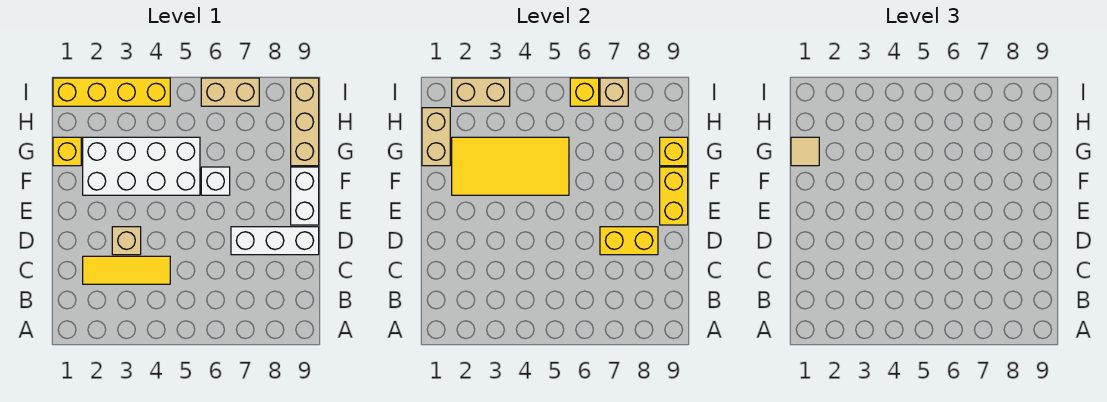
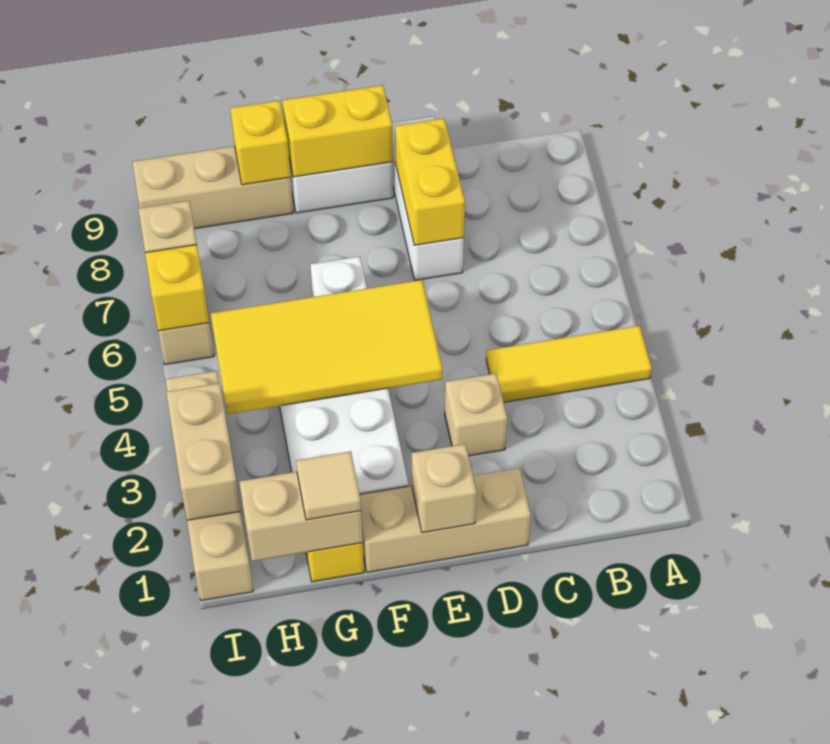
yellow 1x3 tile [83,256,170,284] -> yellow 1x3 tile turned to [486,326,652,402]
none -> tan 1x3 brick [360,468,531,572]
none -> tan 1x1 brick [412,444,477,533]
yellow 2x4 tile [452,137,569,195] -> yellow 2x4 tile turned to [211,280,442,414]
yellow 1x4 brick [53,78,170,106] -> tan 1x4 brick [165,371,253,601]

